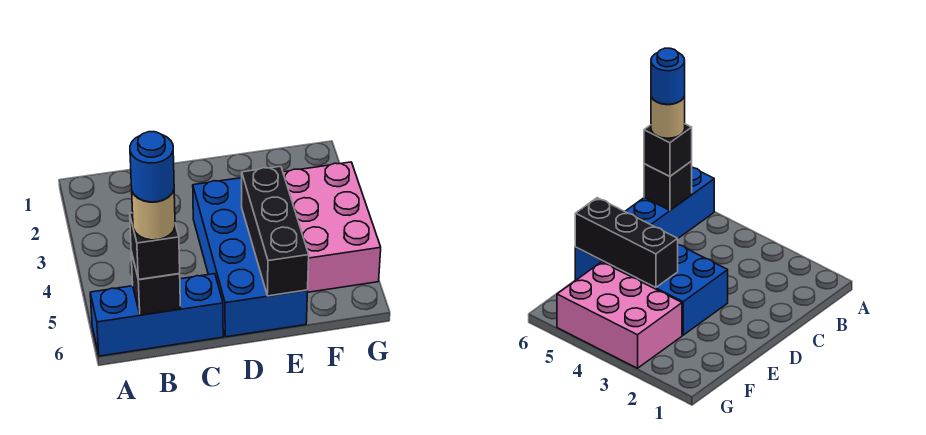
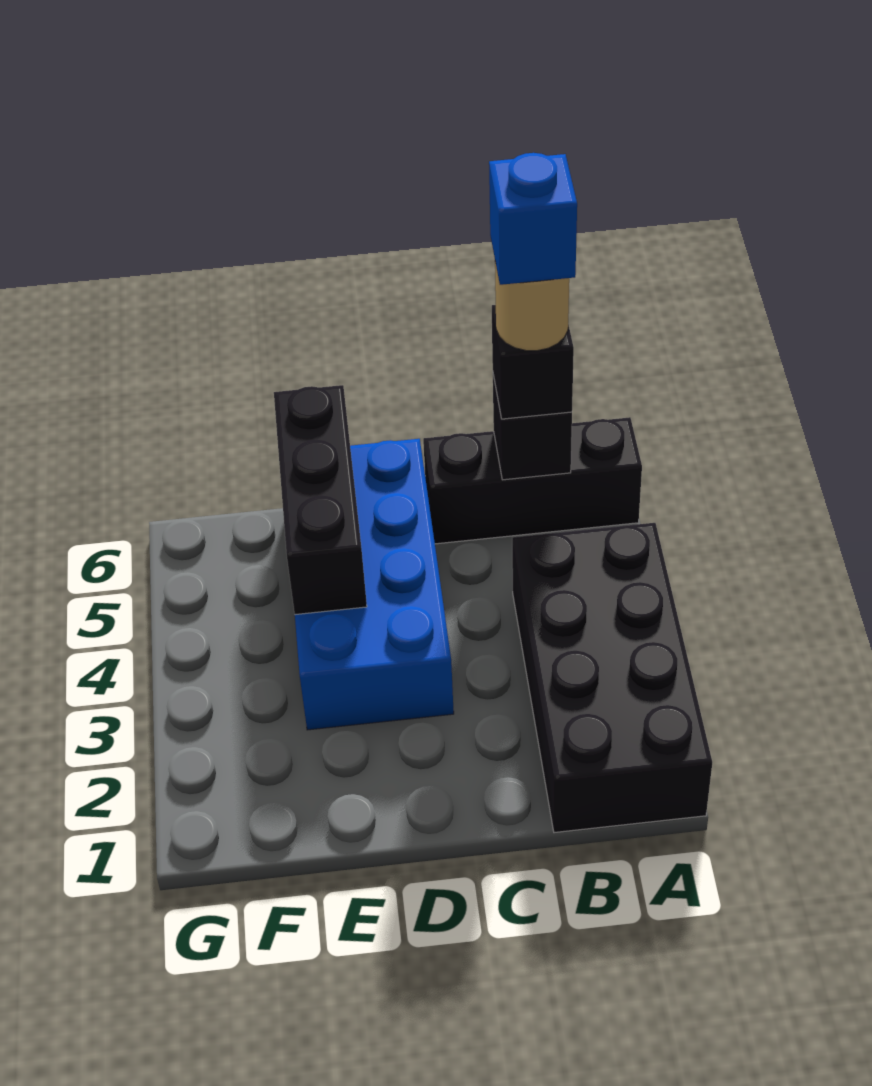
none -> black 2x4 brick [512,523,712,833]
blue 1x3 brick [90,274,223,356] -> black 1x3 brick [423,417,642,544]
blue 1x1 round brick [130,132,174,202] -> blue 1x1 brick [489,153,577,285]
pink 2x3 brick [283,162,381,292] -> none

